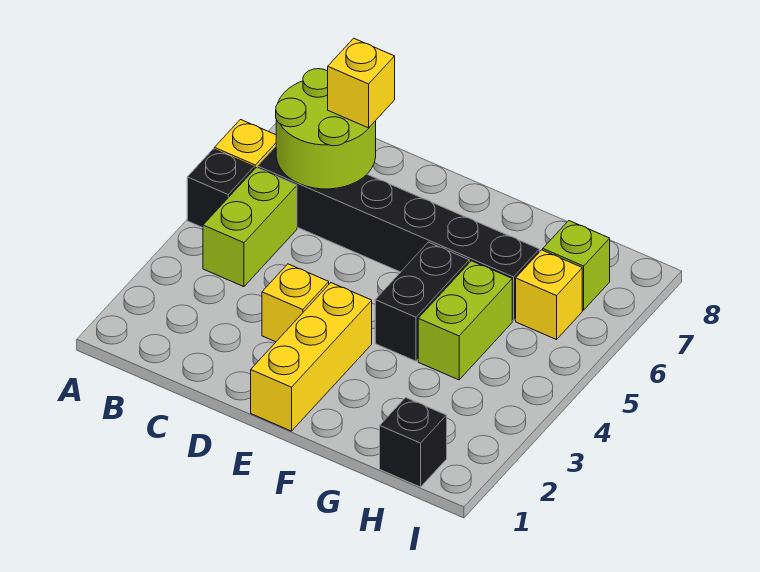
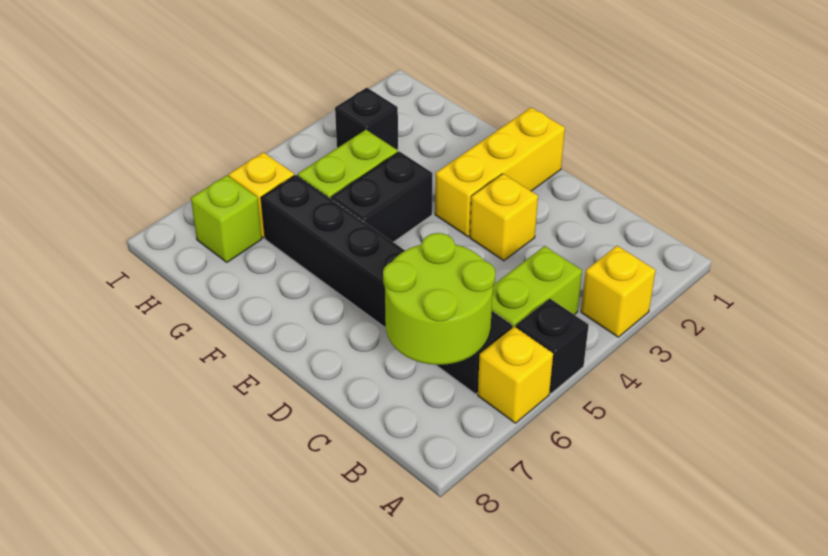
yellow 1x1 brick [328,38,395,128] -> yellow 1x1 brick moved to [581,246,656,337]
black 1x1 brick [380,398,447,487] -> black 1x1 brick moved to [335,88,398,149]

